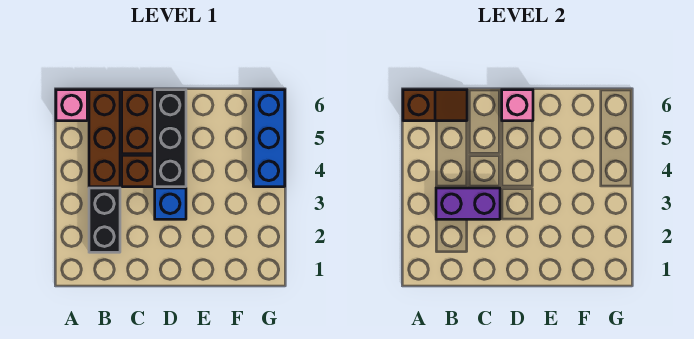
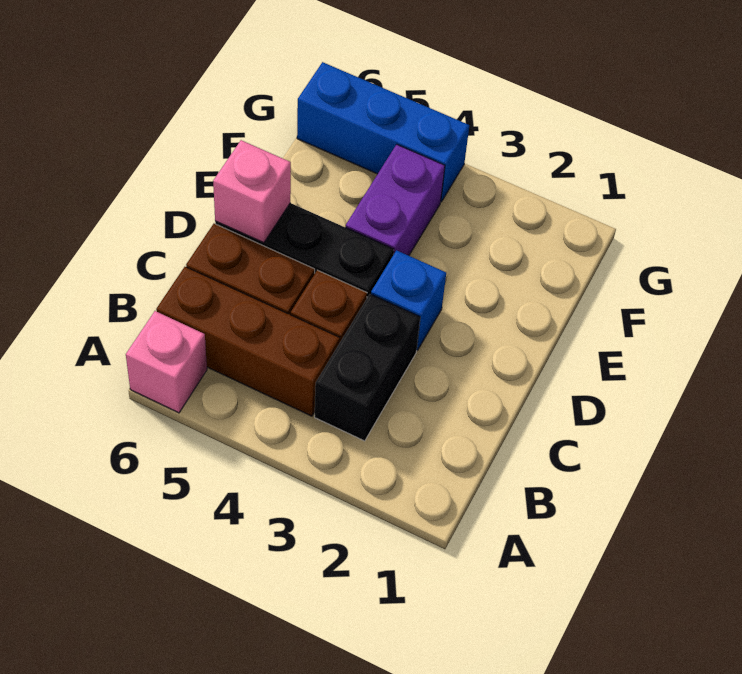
brown 1x2 slope [403,90,467,121] -> none
black 1x2 brick [89,188,120,252] -> black 1x2 brick turned to [315,294,420,441]
purple 1x2 brick [436,188,500,219] -> purple 1x2 brick moved to [345,144,445,256]

